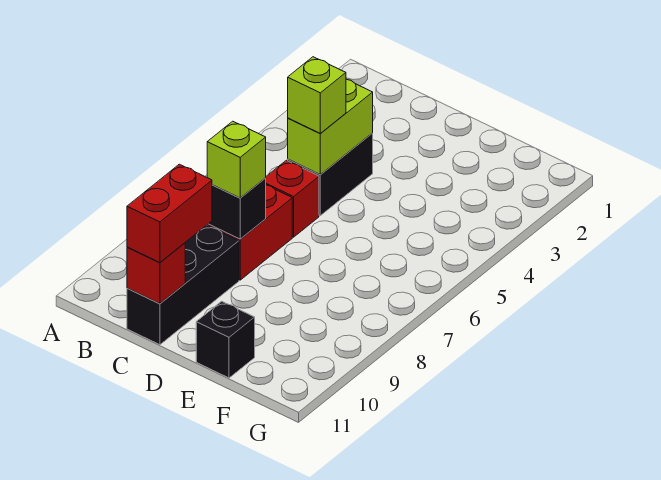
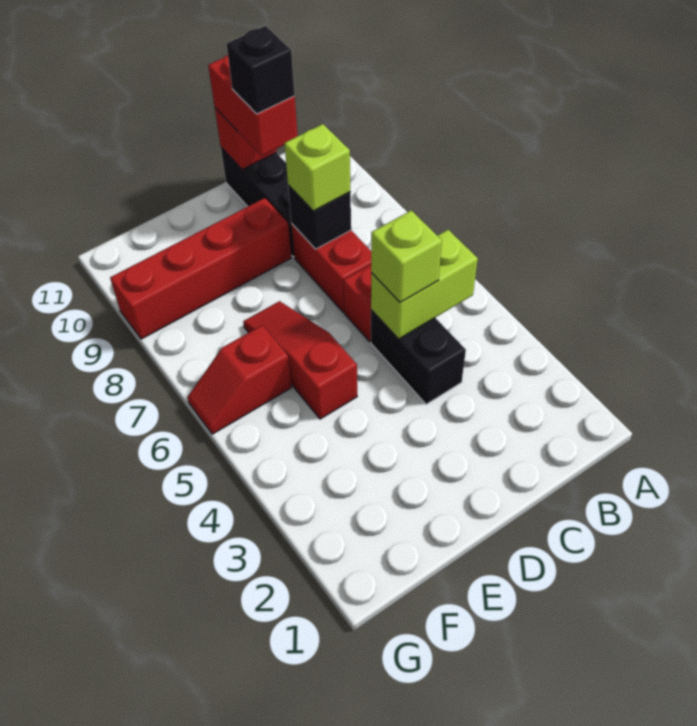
lime 1x2 brick [288,79,373,175] -> lime 1x2 brick turned to [371,230,478,339]
none -> red 1x4 brick [110,198,291,339]
none -> red 1x3 slope [243,301,357,419]
black 1x1 brick [196,301,255,378] -> black 1x1 brick moved to [227,26,295,114]
none -> red 1x2 slope [187,325,291,434]

